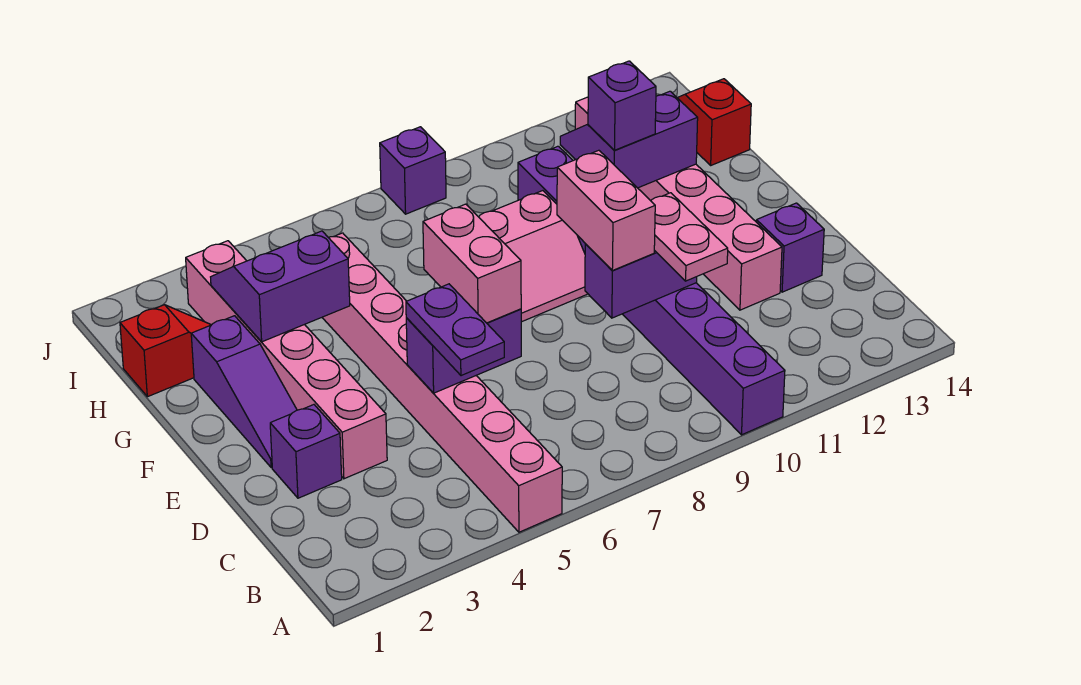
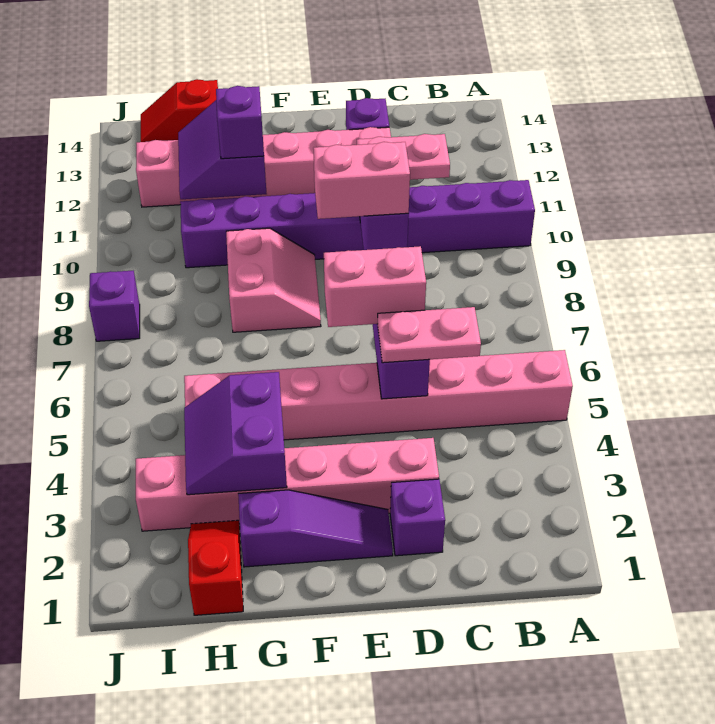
purple 1x2 plate [406,284,504,376] -> pink 1x2 plate [378,307,481,363]

